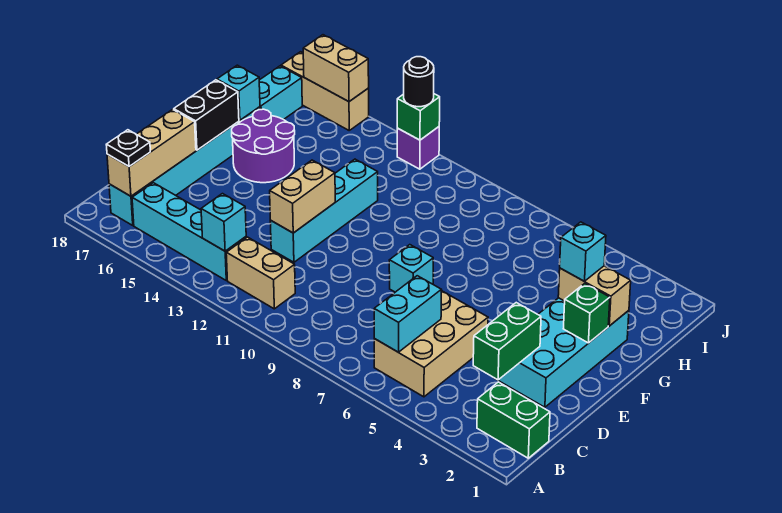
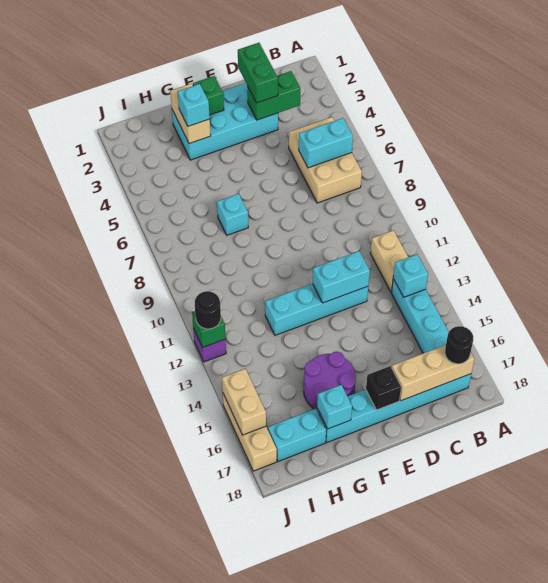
green 1x2 brick [477,382,550,458] -> green 1x2 brick moved to [238,43,278,103]
tan 2x3 brick [374,291,488,397] -> tan 2x3 brick turned to [289,117,362,203]
black 1x1 plate [106,130,150,166] -> black 1x1 round brick [445,326,473,364]
tan 1x2 brick [270,160,335,233] -> cyan 1x2 brick [313,251,370,303]
cyan 1x1 brick [389,245,433,292] -> cyan 1x1 brick moved to [217,194,248,235]
black 1x2 brick [174,80,239,150] -> black 1x1 brick [366,366,401,410]

